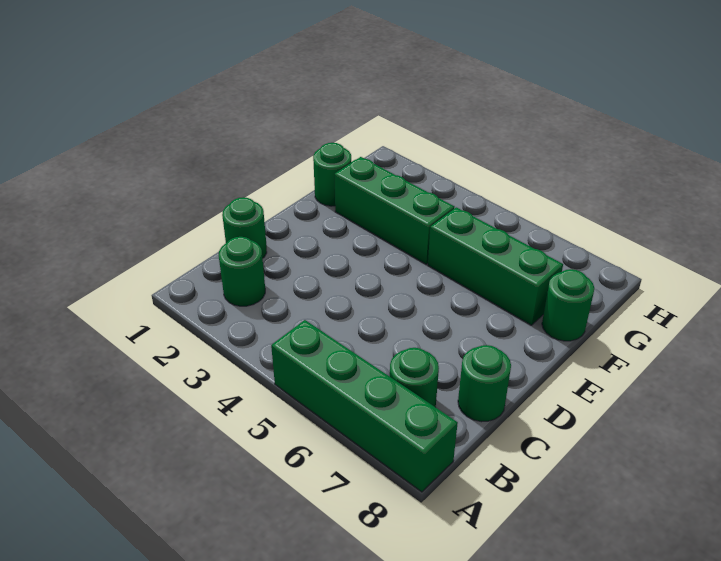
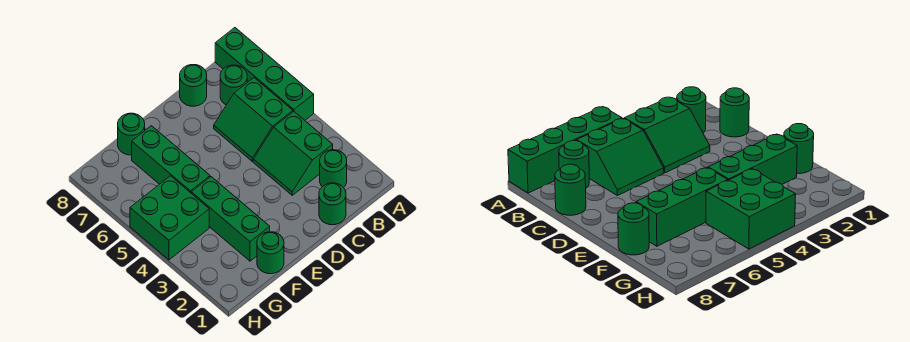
none -> green 2x2 slope [253,111,333,195]
none -> green 2x2 slope [214,78,293,162]
none -> green 2x2 brick [130,176,209,260]

